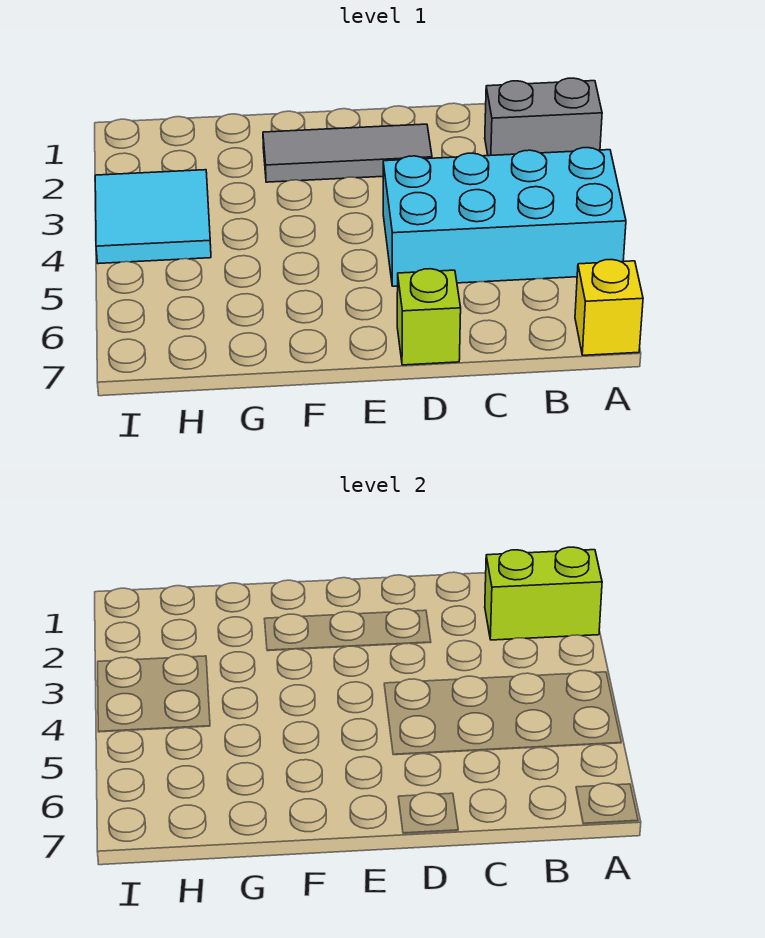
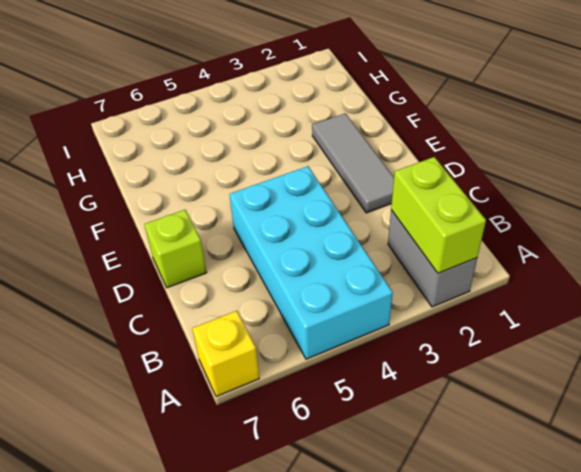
cyan 2x2 tile [95,170,211,264] -> none

